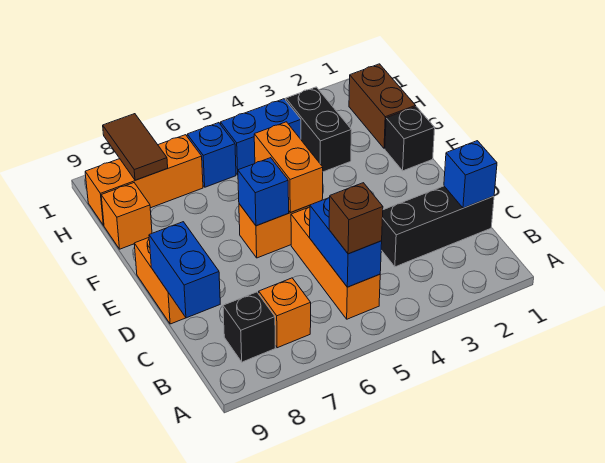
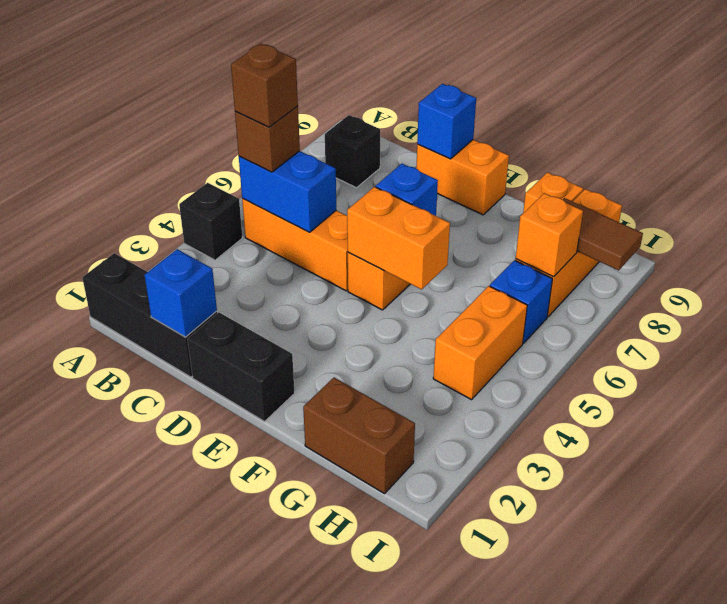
none -> brown 1x1 brick [231,44,298,127]
orange 1x1 brick [259,278,311,348] -> orange 1x1 brick moved to [516,193,583,277]
black 1x3 brick [381,186,494,267] -> black 1x3 brick turned to [82,253,217,377]
blue 1x2 brick [149,222,220,318] -> blue 1x1 brick [417,84,476,159]
black 1x1 brick [385,107,435,171] -> black 1x1 brick moved to [179,183,242,260]
black 1x2 brick [286,87,352,172] -> black 1x2 brick moved to [187,312,295,421]
blue 1x2 brick [220,99,301,175] -> orange 1x2 brick [433,286,527,400]

